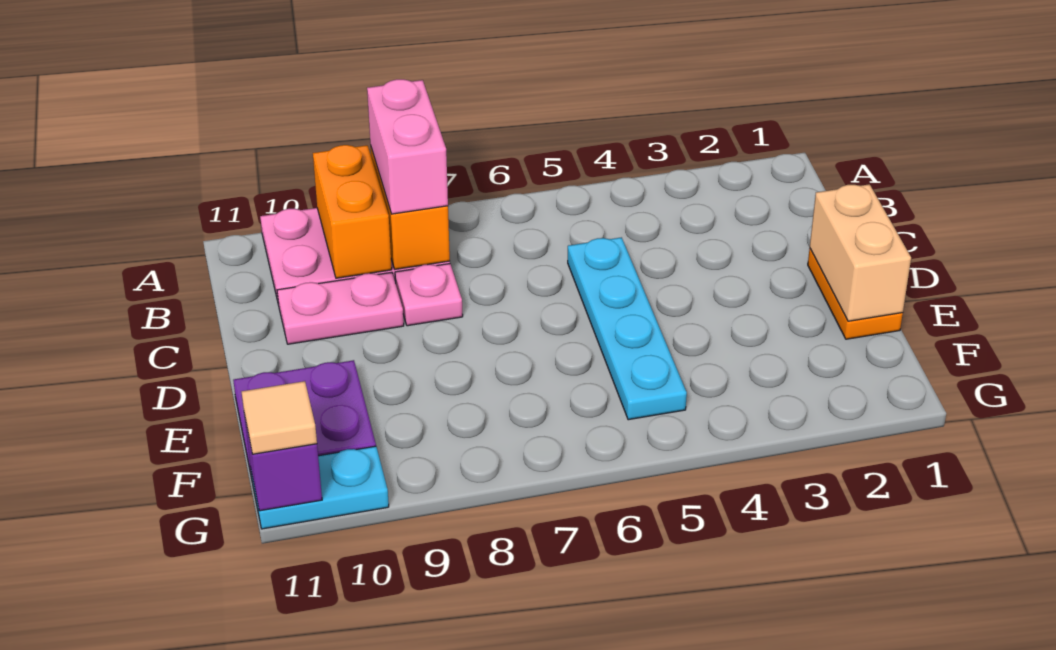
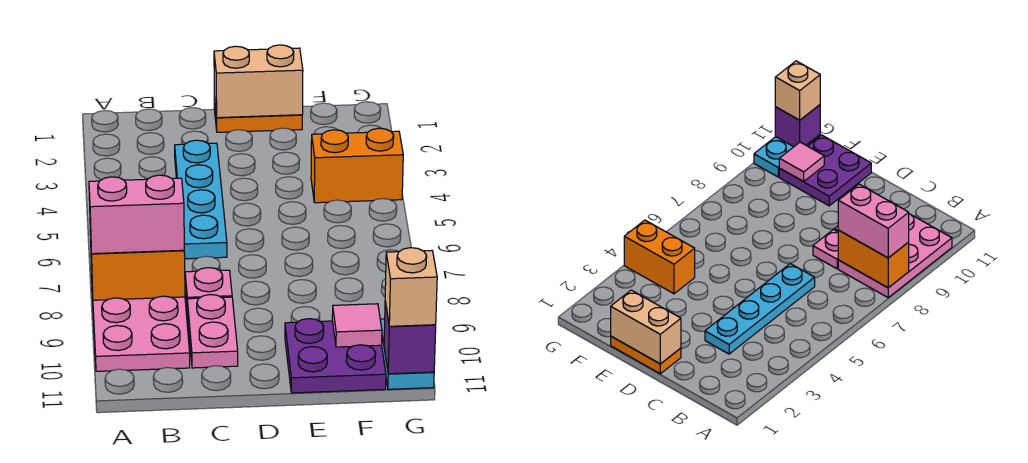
orange 1x2 brick [313,145,392,278] -> orange 1x2 brick moved to [311,128,403,203]
cyan 1x4 plate [568,237,687,420] -> cyan 1x4 plate turned to [175,140,227,259]
none -> pink 1x1 tile [332,304,382,347]
tan 1x1 tile [242,381,317,454] -> tan 1x1 brick [385,248,437,326]

